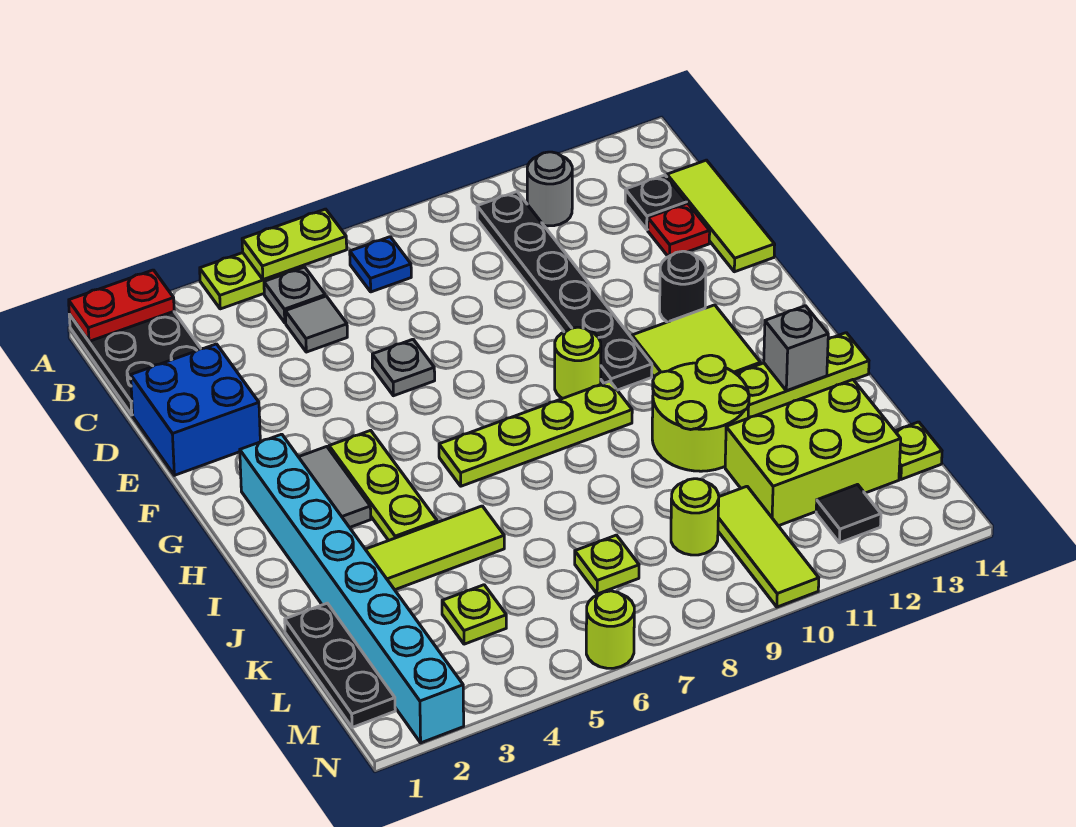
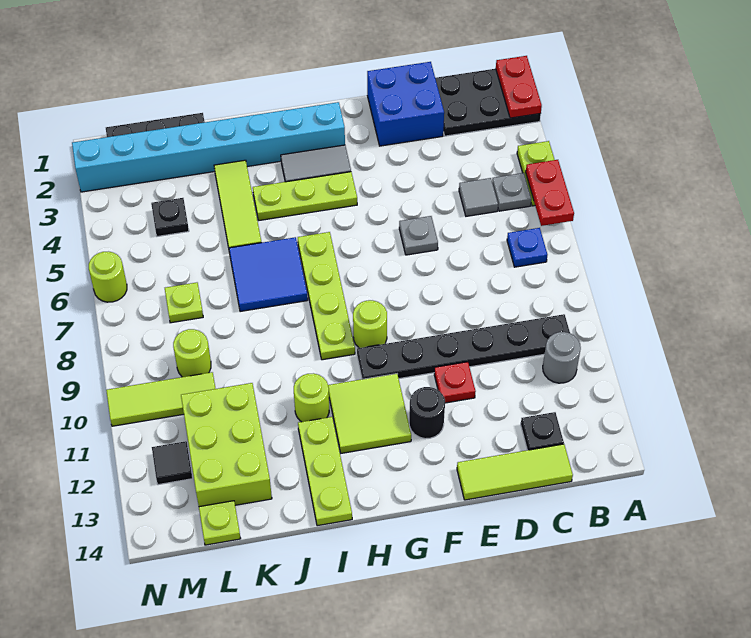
lime 1x2 plate [242,209,347,280] -> red 1x2 plate [526,160,574,226]
red 1x1 plate [648,203,710,257] -> red 1x1 plate moved to [434,362,476,403]
none -> blue 2x2 tile [229,237,308,312]
lime 2x2 round brick [652,355,749,471] -> lime 1x1 round brick [294,373,329,422]
grey 1x1 brick [764,306,828,391] -> none
lime 1x1 plate [442,585,506,644] -> black 1x1 plate [151,198,189,236]

